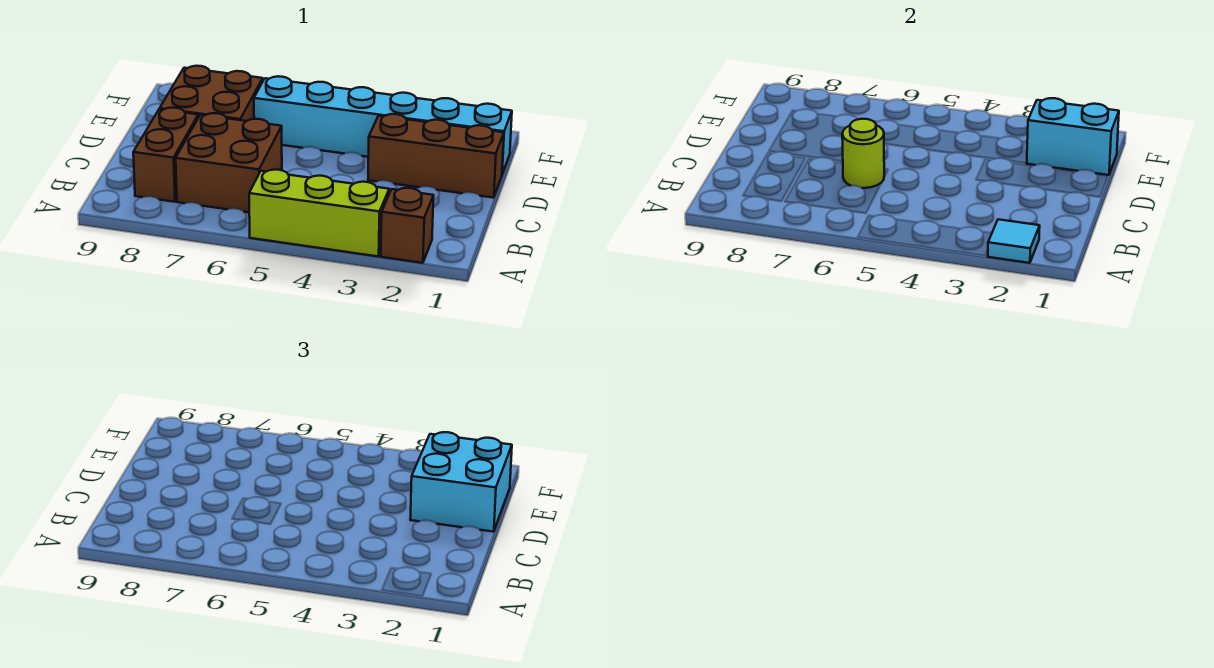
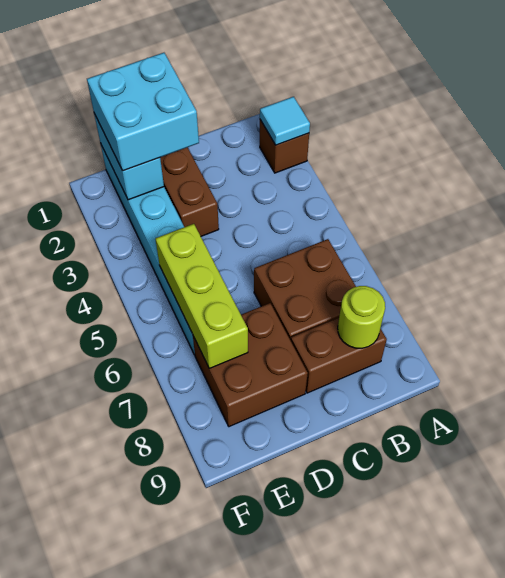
lime 1x3 brick [249,170,389,257] -> lime 1x3 brick moved to [155,224,248,368]
lime 1x1 round brick [842,119,884,188] -> lime 1x1 round brick moved to [338,286,385,348]

